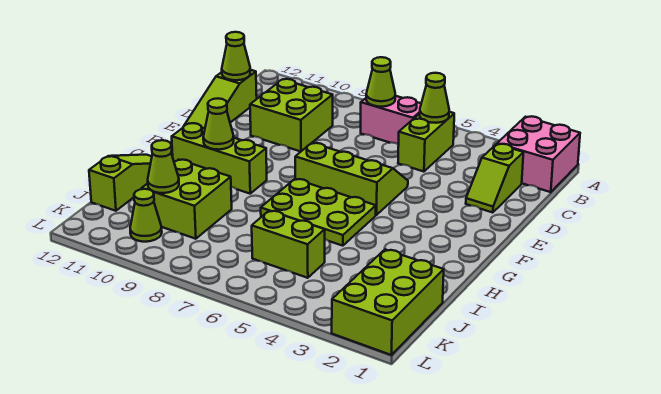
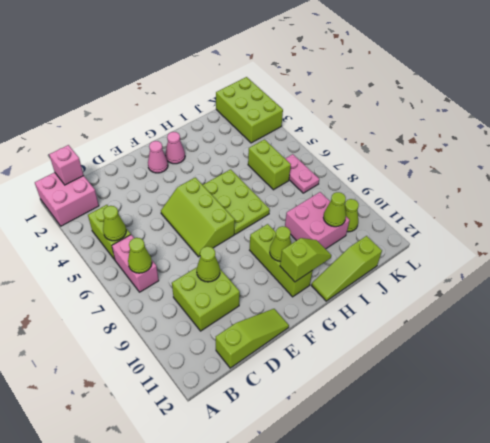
none -> pink 1x1 brick [49,145,84,185]
lime 1x2 brick [398,112,454,172] -> lime 1x2 brick turned to [88,205,131,260]
lime 1x2 slope [466,144,523,213] -> lime 1x2 slope moved to [280,238,331,282]
lime 1x1 cone [222,32,250,80] -> lime 1x1 cone moved to [197,246,220,282]
none -> pink 1x1 cone [148,141,168,173]
none -> pink 1x1 cone [165,132,185,164]
lime 2x2 brick [142,160,232,239] -> pink 2x2 brick [285,192,350,249]
lime 2x3 brick [332,249,444,355] -> lime 2x3 brick turned to [216,77,283,143]
none -> pink 1x2 plate [285,154,319,193]

